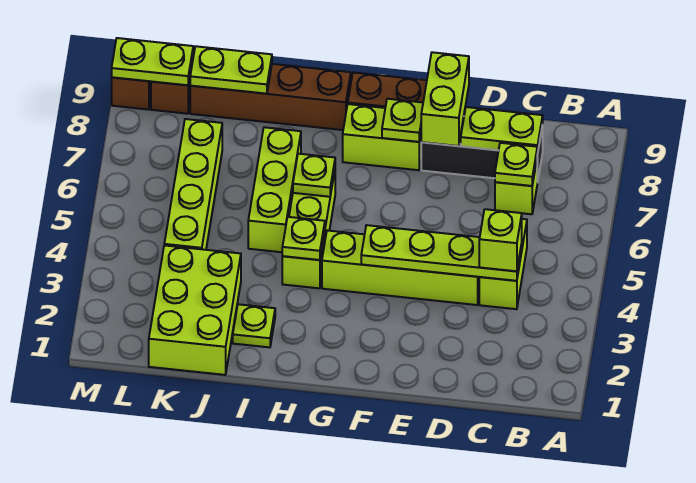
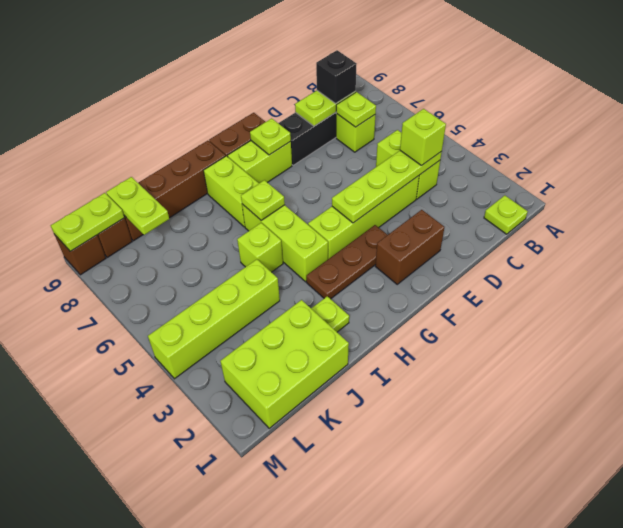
none -> black 1x1 brick [316,50,356,104]
none -> brown 1x2 brick [375,210,444,284]
lime 1x2 brick [421,52,469,146] -> lime 1x2 brick moved to [204,156,259,227]
none -> brown 1x3 plate [306,225,387,299]
lime 1x1 plate [282,217,325,260] -> lime 1x1 plate moved to [484,195,528,234]
lime 1x3 brick [248,127,301,252] -> lime 1x1 brick [237,223,283,272]
lime 2x3 brick [149,245,241,375] -> lime 2x3 brick turned to [220,300,349,428]
lime 1x2 plate [190,46,272,94] -> lime 1x2 plate turned to [106,177,169,235]
lime 1x4 brick [164,119,222,250] -> lime 1x4 brick turned to [148,259,280,379]

